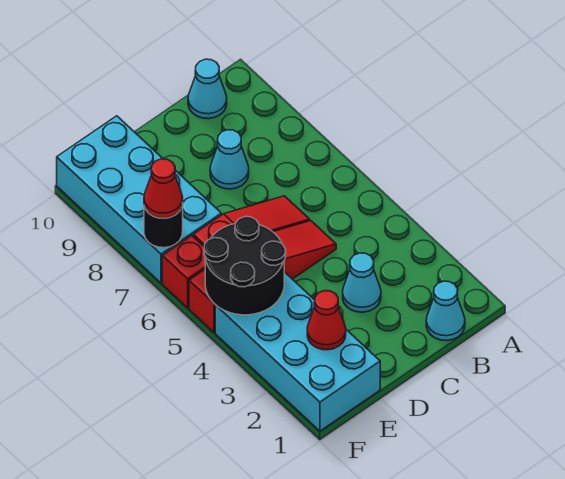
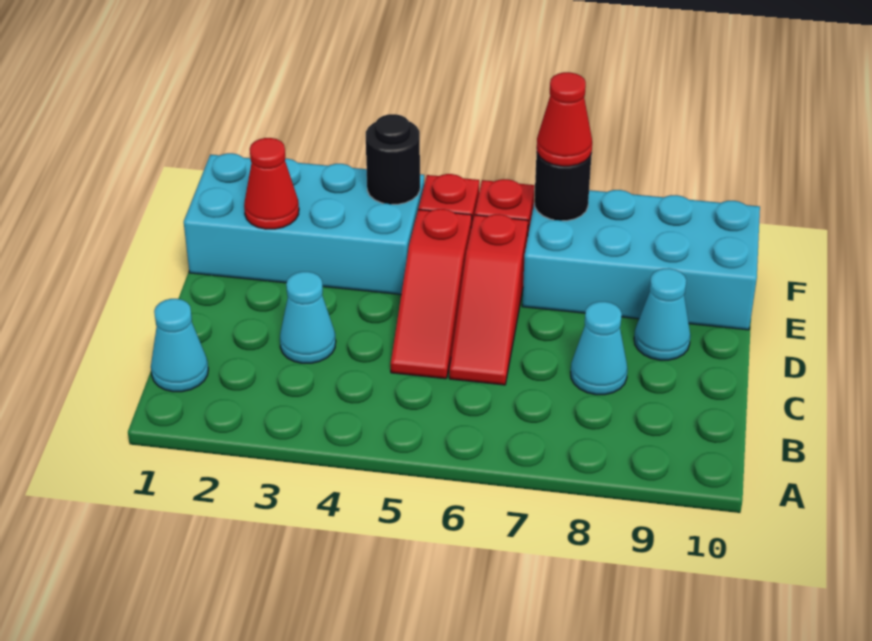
cyan 1x1 cone [188,59,227,119] -> cyan 1x1 cone moved to [634,268,691,360]
black 2x2 round brick [204,217,286,315] -> black 1x1 round brick [366,114,420,204]

